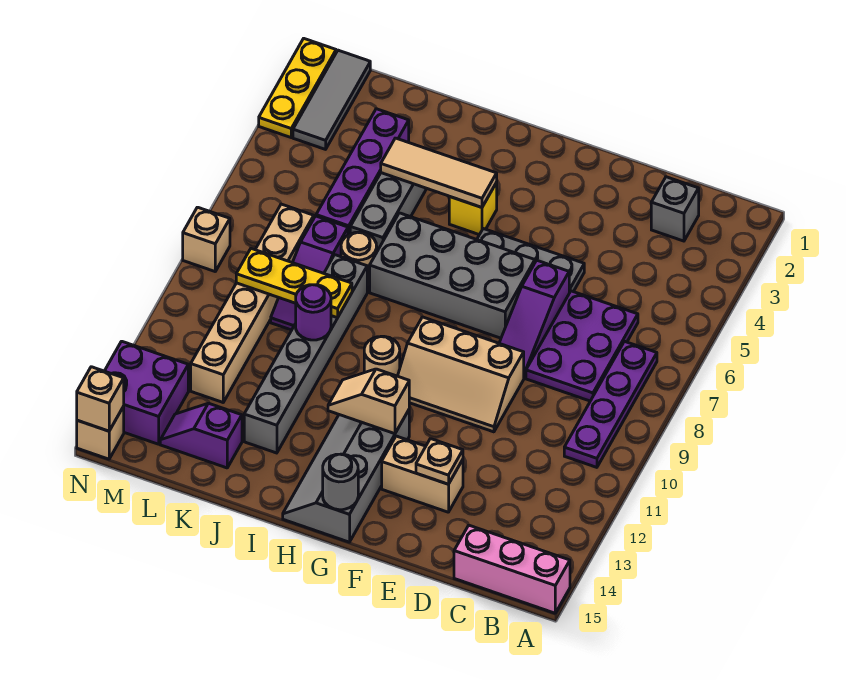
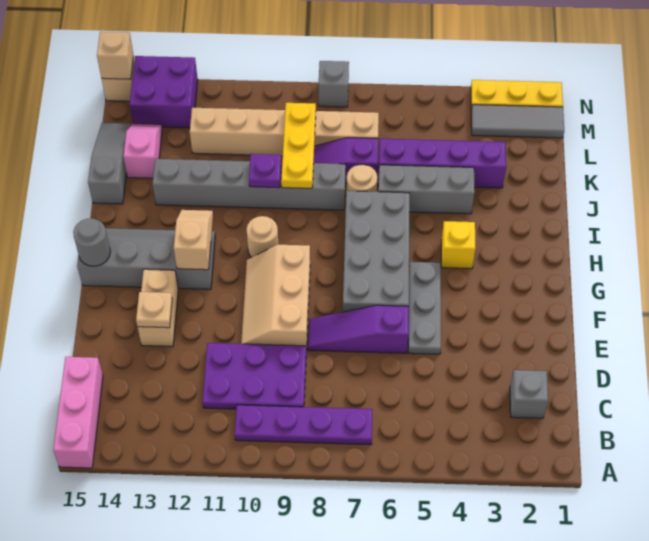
purple 2x3 plate [526,291,638,401] -> purple 2x3 plate moved to [202,343,306,409]
tan 1x3 tile [381,138,497,207] -> none
purple 1x1 round brick [296,285,331,340] -> purple 1x1 plate [249,154,282,188]
none -> grey 1x3 slope [88,123,131,204]
purple 1x2 slope [160,403,242,468] -> pink 1x2 slope [123,124,162,178]
tan 1x1 brick [183,207,230,271] -> grey 1x1 brick [319,61,349,107]

